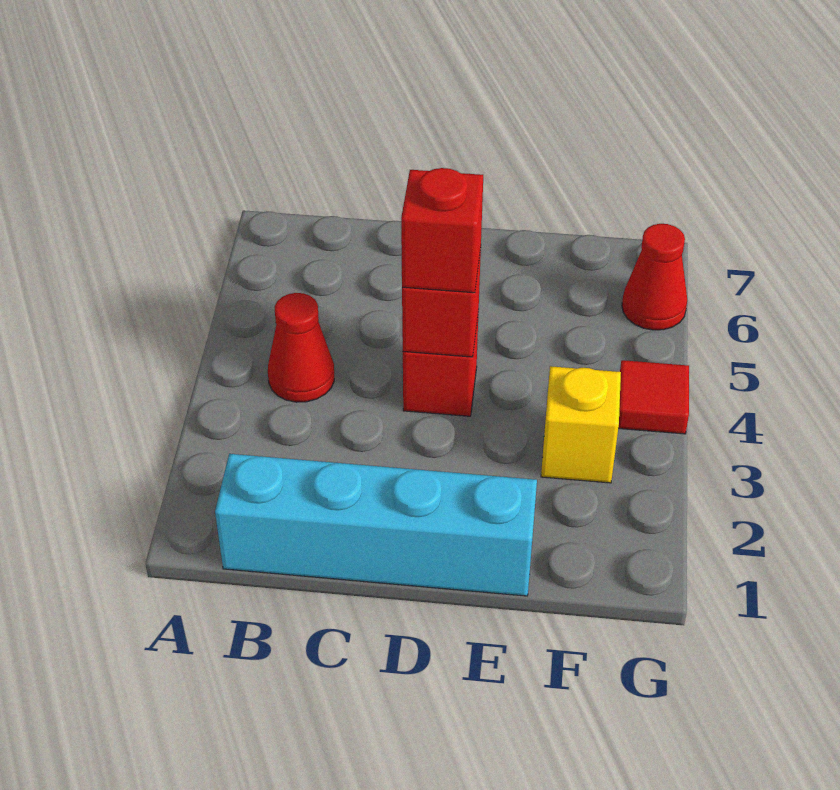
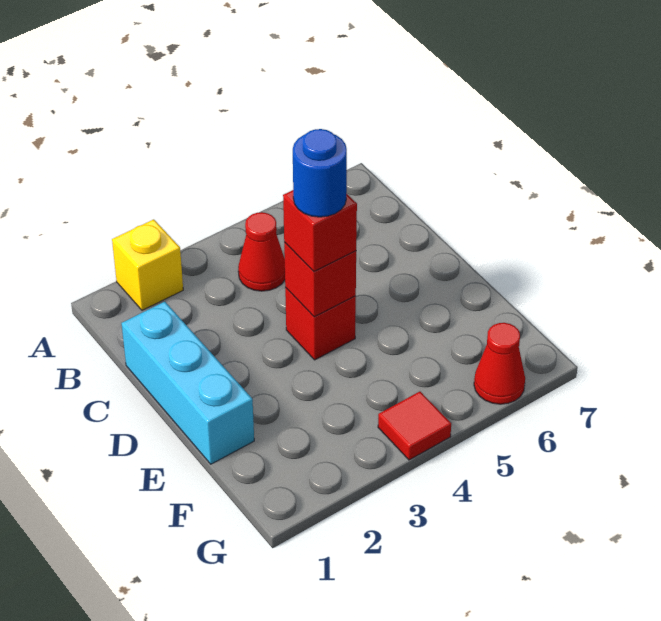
cyan 1x4 brick [215,454,537,596] -> cyan 1x3 brick [121,302,254,464]
none -> blue 1x1 round brick [293,129,347,217]
yellow 1x1 brick [541,366,621,483] -> yellow 1x1 brick moved to [112,219,183,310]

